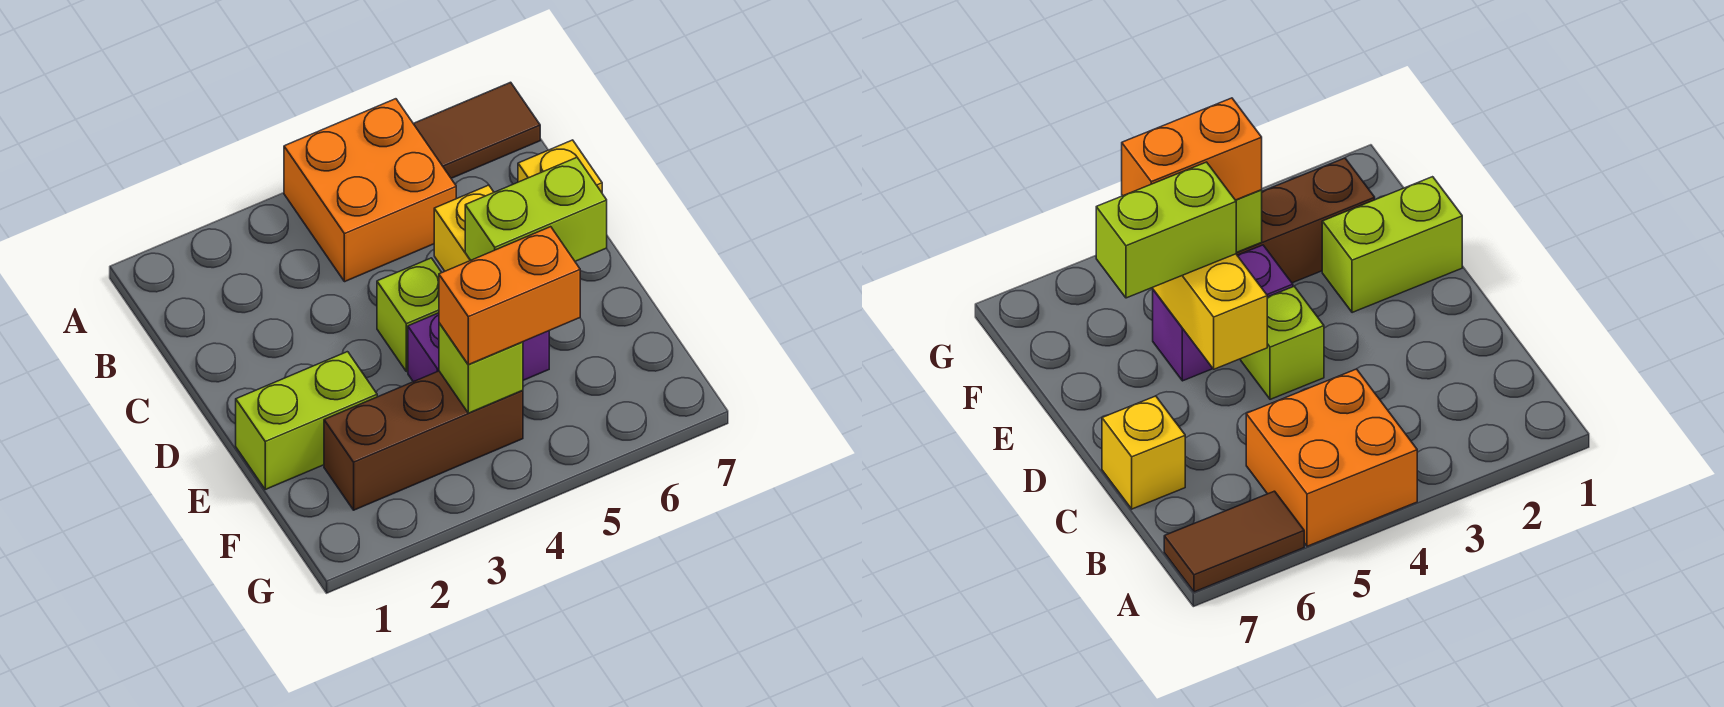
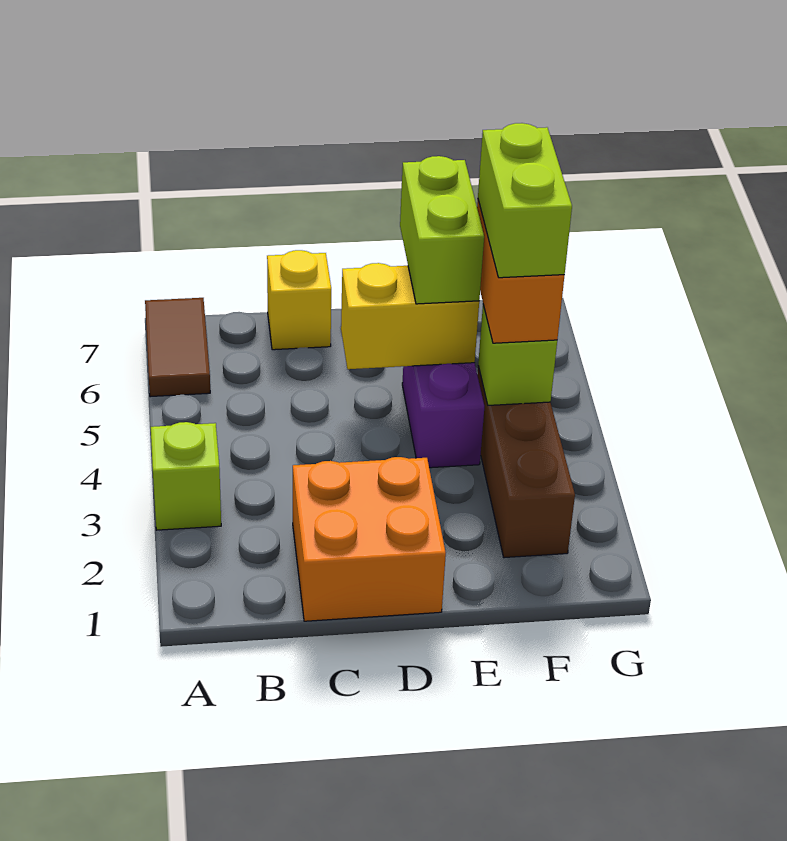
orange 2x2 brick [284,99,456,282] -> orange 2x2 brick moved to [293,457,446,621]
lime 1x1 brick [377,258,442,372] -> lime 1x1 brick moved to [151,422,221,530]
lime 1x2 brick [236,352,377,489] -> lime 1x2 brick moved to [478,123,572,278]

